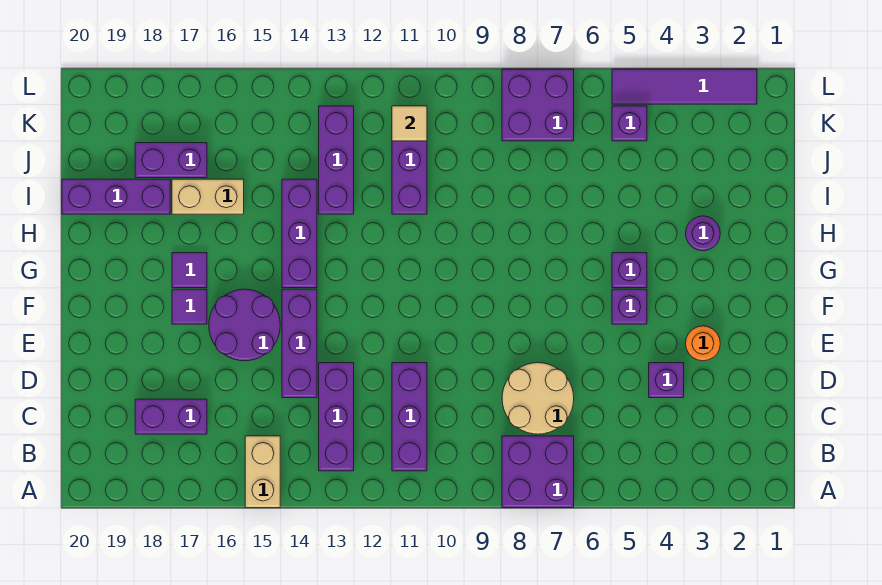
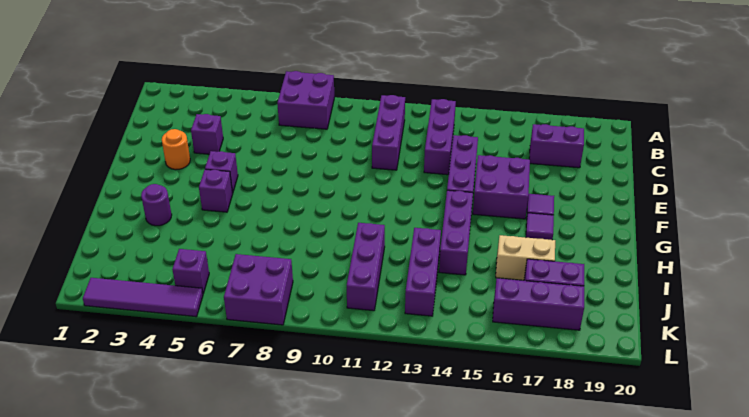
tan 1x2 brick [245,436,280,508] -> none
tan 2x2 round brick [502,363,574,434] -> none
purple 2x2 round brick [209,289,280,361] -> purple 2x2 brick [473,155,530,219]
purple 1x3 brick [62,179,170,214] -> purple 1x3 brick moved to [493,278,584,330]
tan 1x1 tile [392,106,427,141] -> none

